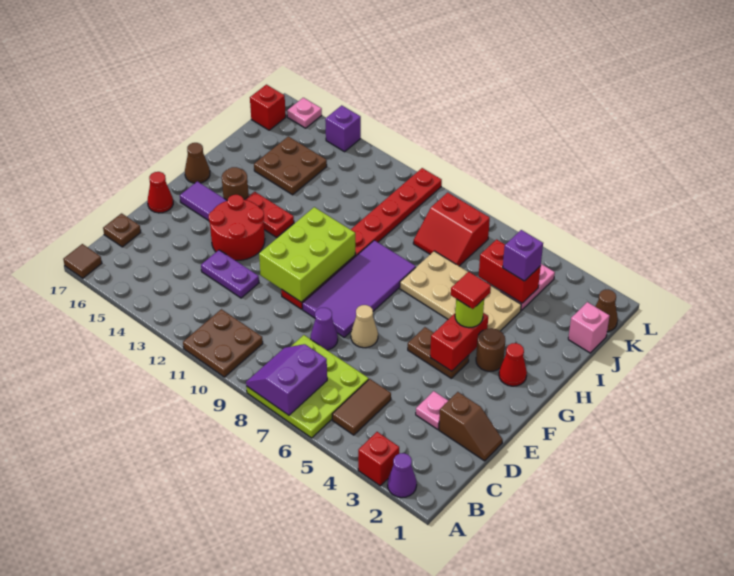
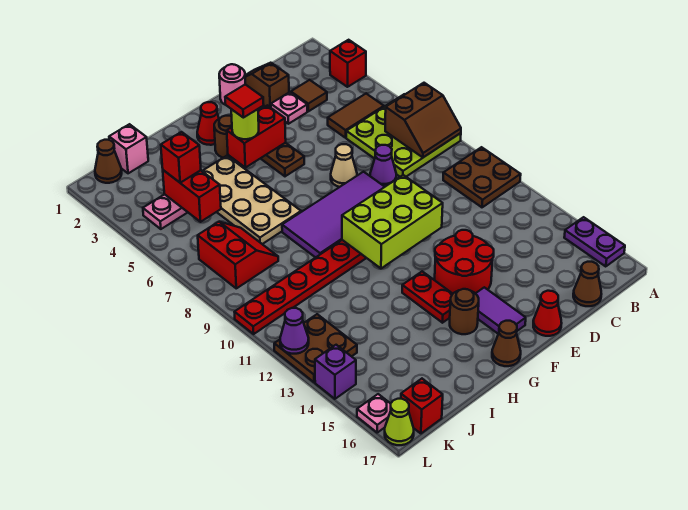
purple 1x1 cone [388,453,417,498] -> purple 1x1 cone moved to [280,308,309,354]
purple 2x2 slope [246,344,327,415] -> brown 2x2 slope [385,83,461,157]
brown 1x1 tile [63,244,102,278] -> brown 1x1 tile moved to [291,80,327,111]
brown 1x1 plate [103,213,141,247] -> brown 1x1 cone [573,262,601,306]
purple 1x2 plate [201,250,259,298] -> purple 1x2 plate moved to [564,217,625,267]
none -> pink 1x1 round brick [219,64,245,105]
brown 2x2 plate [254,136,327,195] -> brown 2x2 plate moved to [274,314,357,382]
purple 1x1 brick [503,230,543,281] -> red 1x1 brick [161,132,201,183]
none -> lime 1x1 cone [385,399,414,445]

